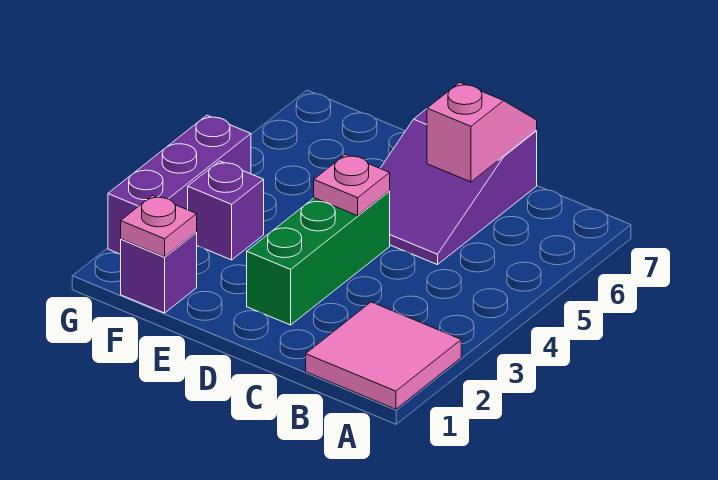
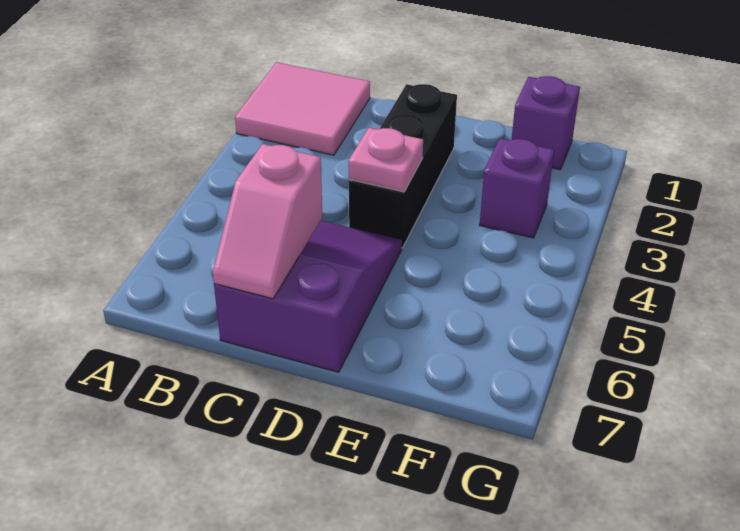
green 1x3 brick [247,191,390,325] -> black 1x3 brick [349,84,457,248]
pink 1x1 plate [121,195,197,257] -> none
purple 1x3 brick [108,115,251,254] -> none

